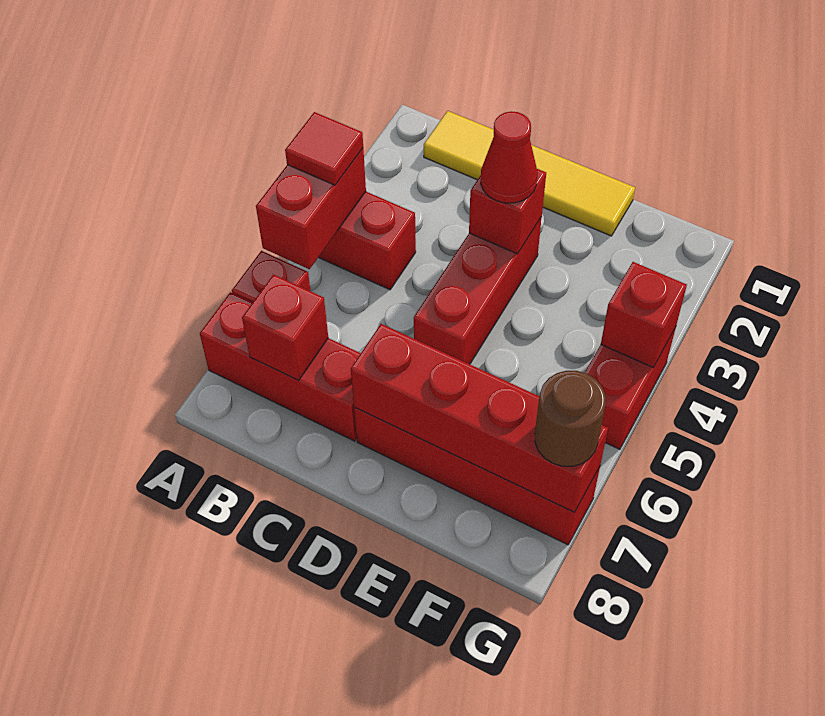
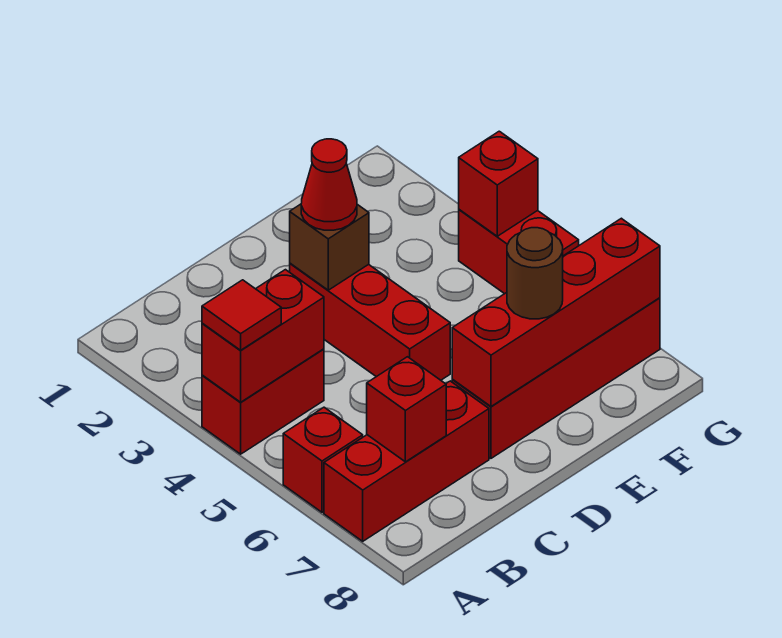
red 1x2 brick [256,148,366,269] -> red 1x2 brick turned to [202,270,324,402]
yellow 1x4 tile [424,111,635,236] -> none
red 1x1 brick [469,169,546,254] -> brown 1x1 brick [290,204,369,290]
brown 1x1 round brick [535,371,606,466] -> brown 1x1 round brick moved to [507,228,563,319]

